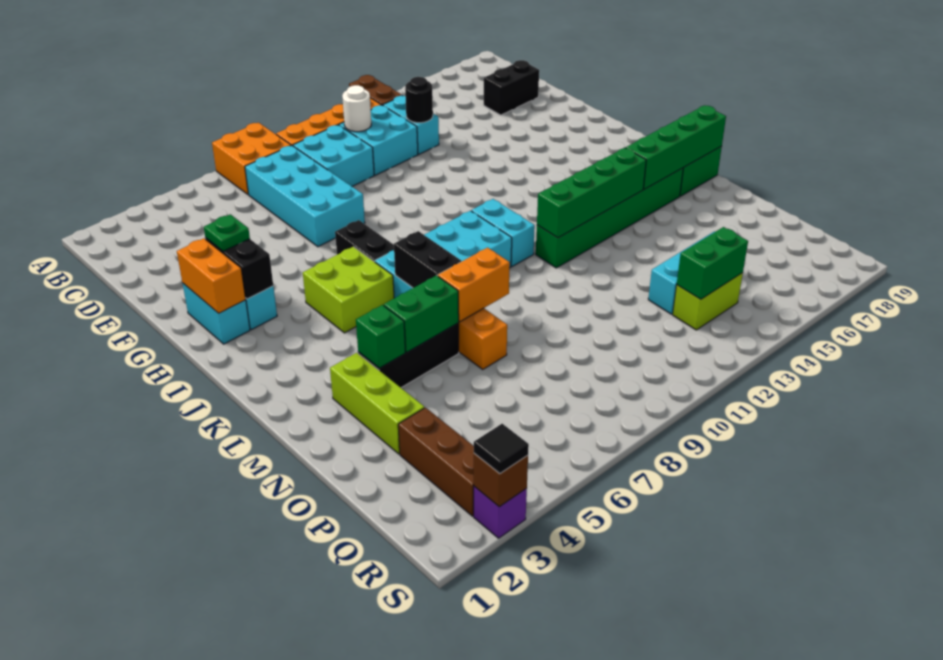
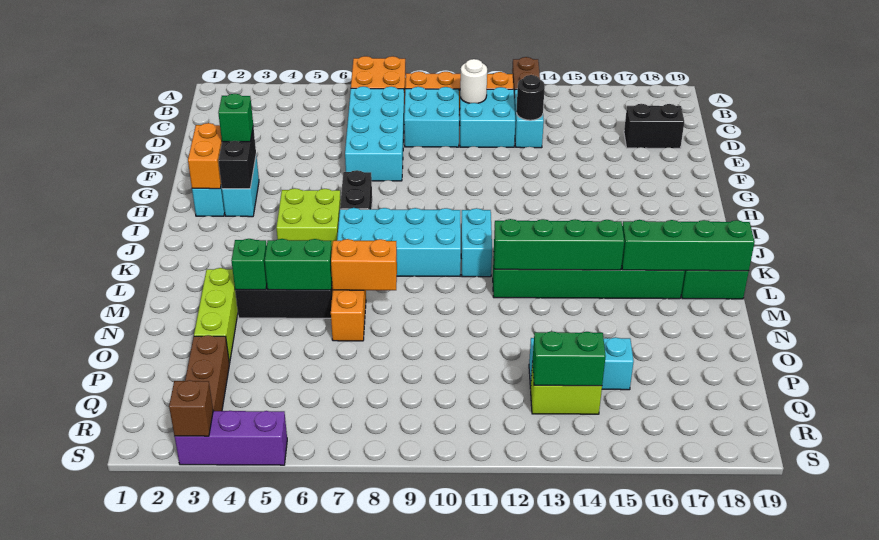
green 1x1 plate [204,214,250,251] -> green 1x1 brick [218,94,253,142]
black 1x2 brick [394,231,461,288] -> none
purple 1x1 brick [474,487,527,538] -> purple 1x3 brick [175,411,287,465]
black 1x1 tile [474,424,529,474] -> none

